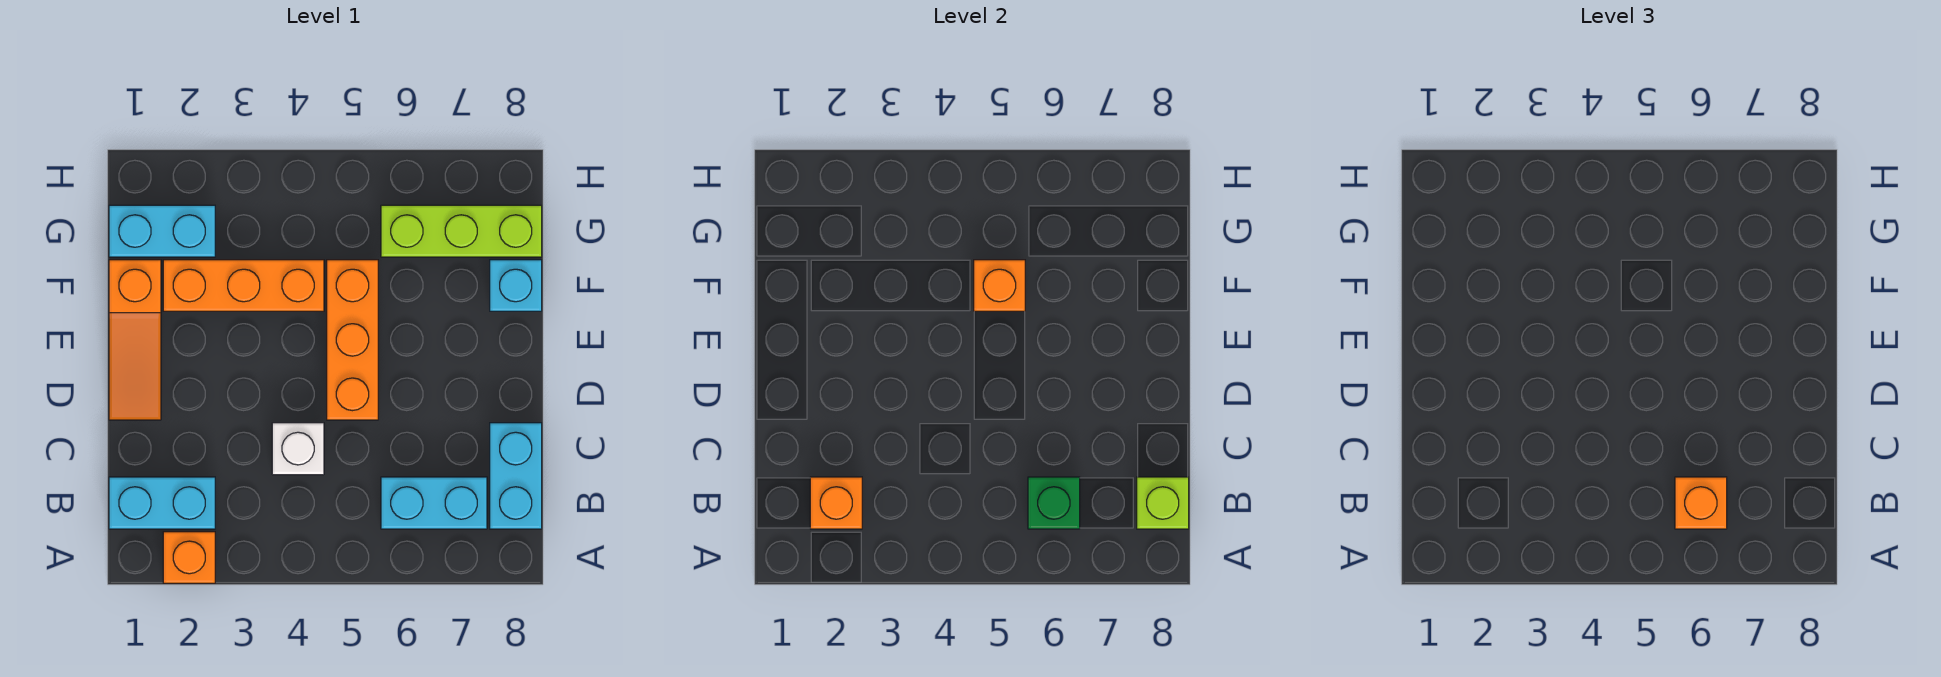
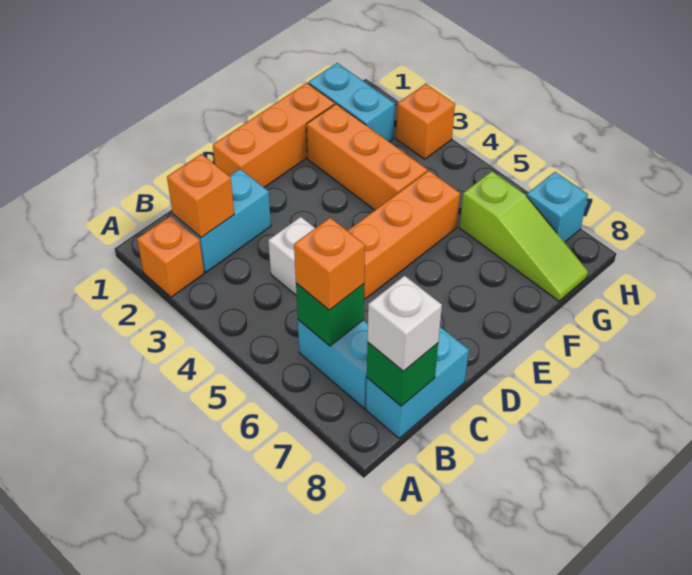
cyan 1x2 brick [109,477,215,529] -> cyan 1x2 brick turned to [173,169,271,272]
lime 1x1 brick [1137,477,1189,529] -> green 1x1 brick [367,342,438,406]
none -> white 1x1 brick [367,276,442,371]
orange 1x3 slope [109,260,161,420] -> orange 1x3 brick [213,83,335,187]
orange 1x1 brick [974,260,1025,311] -> orange 1x1 brick moved to [396,84,455,159]
cyan 1x1 brick [490,260,542,311] -> cyan 1x1 brick moved to [527,172,588,242]
lime 1x3 brick [381,205,542,257] -> lime 1x3 slope [460,171,588,301]

